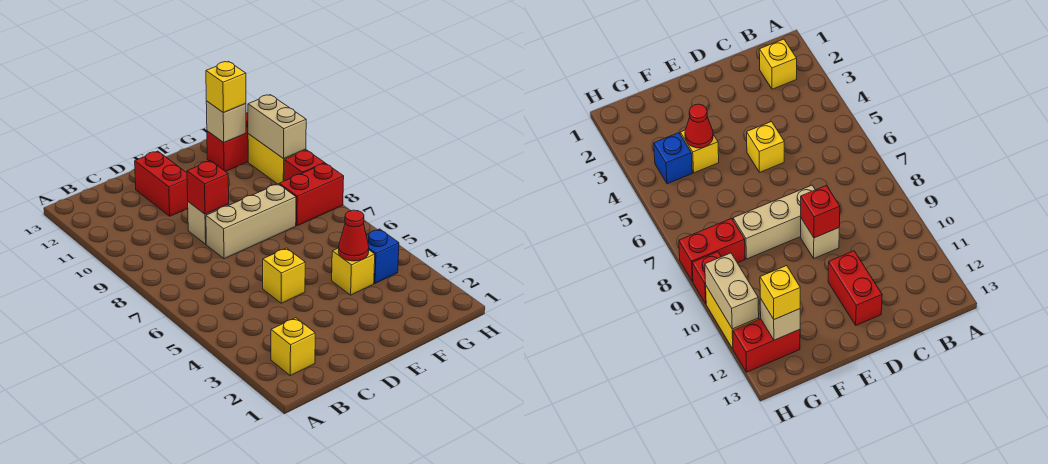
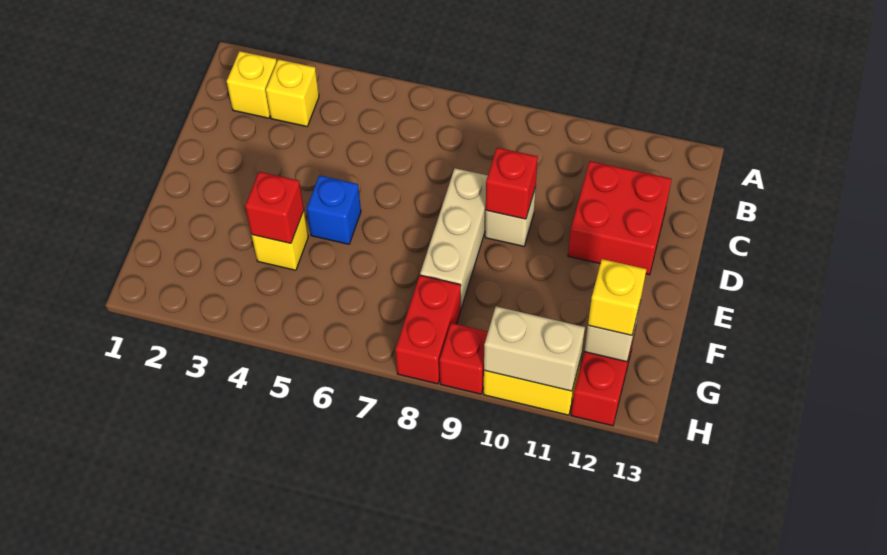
yellow 1x1 brick [263,248,305,303] -> yellow 1x1 brick moved to [266,59,319,127]
red 1x2 brick [135,151,188,216] -> red 2x2 brick [568,161,672,275]
red 1x1 cone [339,210,369,261] -> red 1x1 brick [245,172,304,243]
blue 1x1 brick [366,229,399,283] -> blue 1x1 brick moved to [307,175,361,244]

